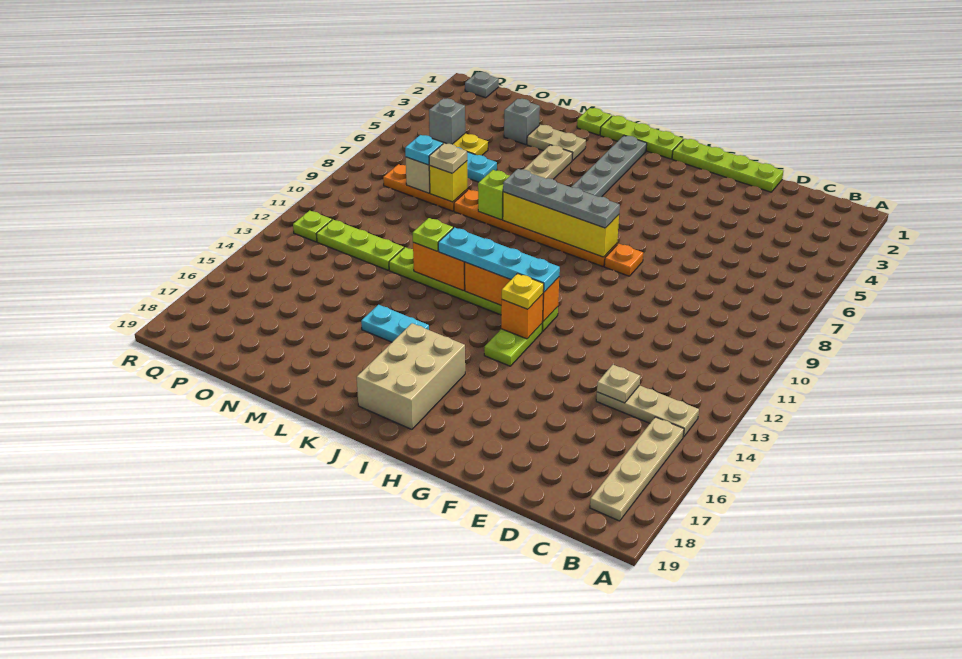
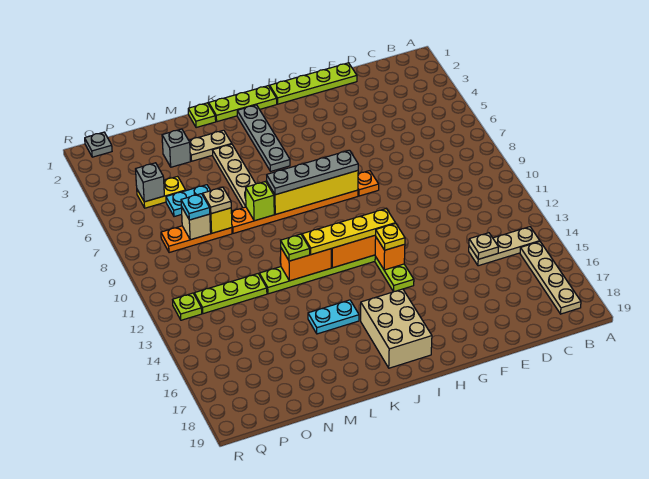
cyan 1x4 plate [438,228,560,292] -> yellow 1x4 plate [302,209,395,255]

